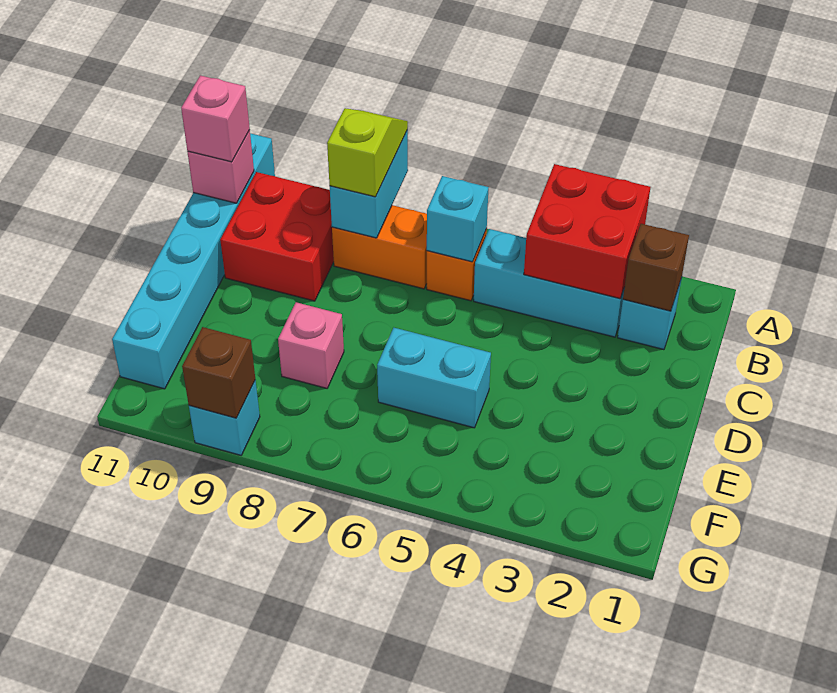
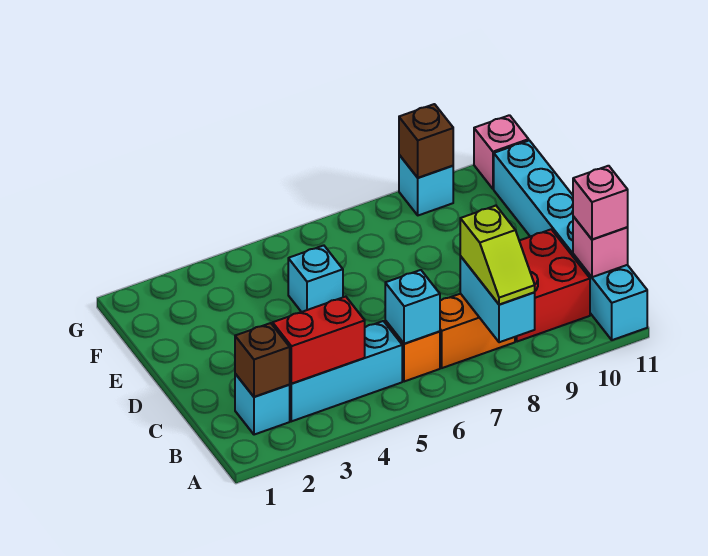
red 2x2 brick [524,164,650,299] -> red 1x2 brick [273,297,365,384]
cyan 1x2 brick [377,328,491,428] -> cyan 1x1 brick [288,245,343,312]
pink 1x1 brick [278,302,344,388] -> pink 1x1 brick moved to [474,115,529,189]

